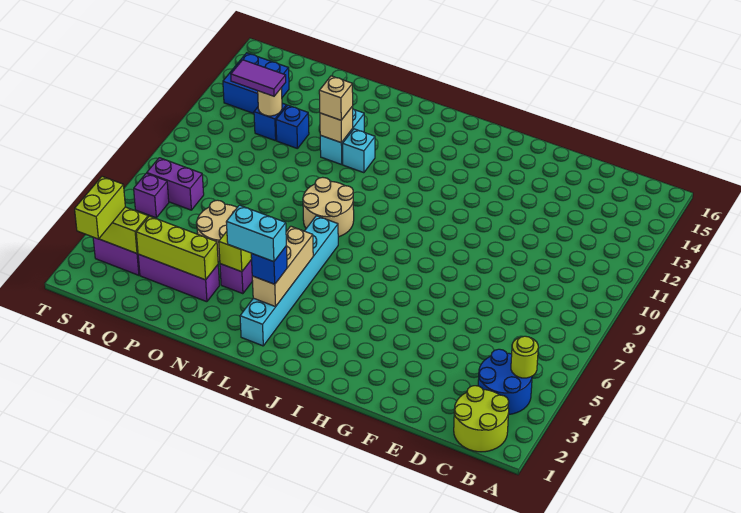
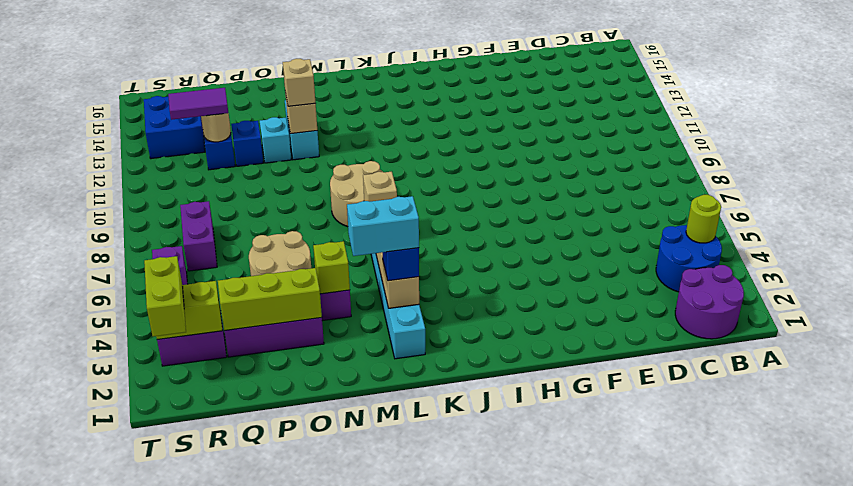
lime 2x2 round brick [454,386,509,452] -> purple 2x2 round brick [675,265,744,339]
none -> tan 1x1 brick [363,172,397,201]
cyan 1x1 brick [343,129,375,173] -> cyan 1x1 brick moved to [260,117,291,163]
purple 1x2 brick [147,158,204,210] -> purple 1x2 brick turned to [180,201,217,271]

